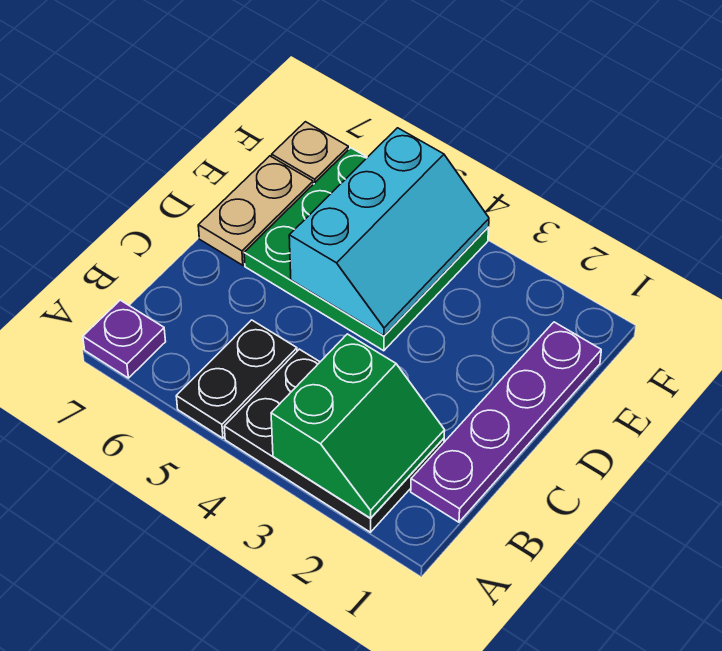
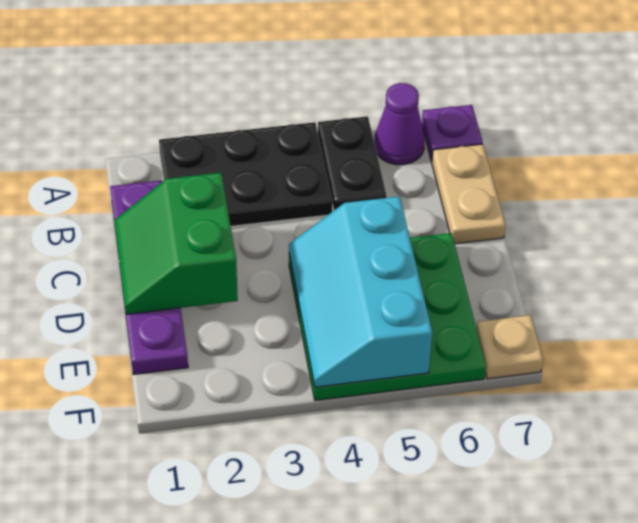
green 2x2 slope [271,334,445,518] -> green 2x2 slope moved to [114,173,238,314]
none -> purple 1x1 cone [374,83,425,165]
tan 1x2 plate [198,156,313,265] -> tan 1x2 plate moved to [432,144,506,244]

